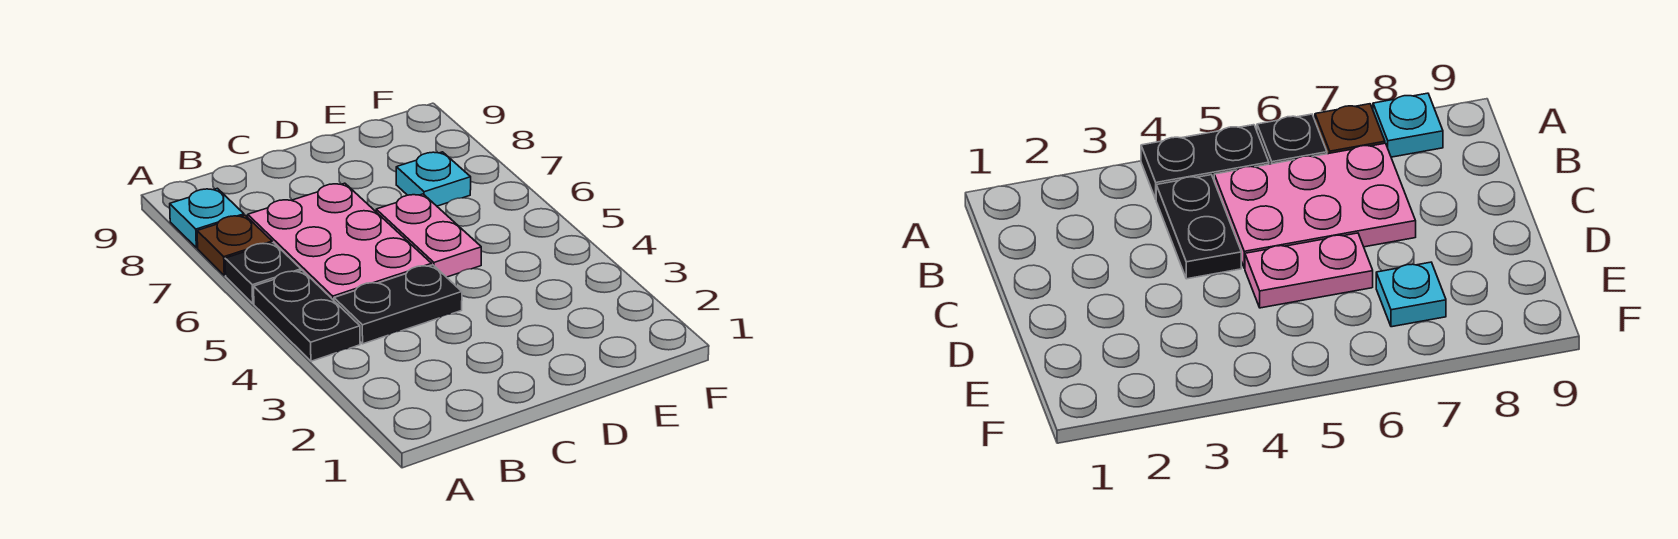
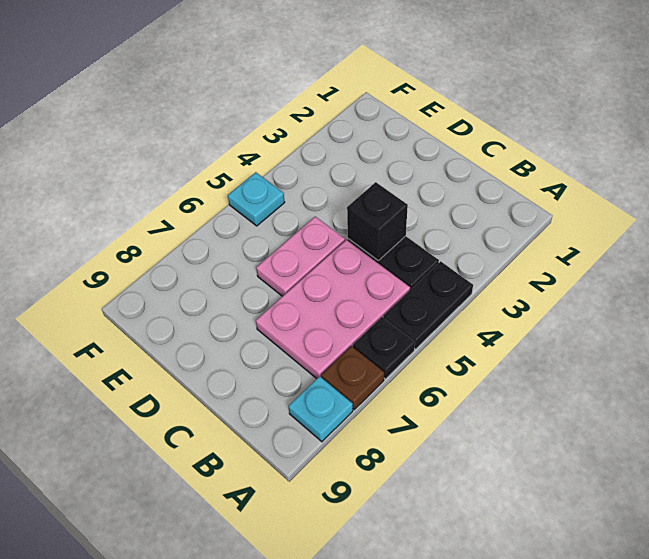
none -> black 1x1 brick [347,182,408,260]
cyan 1x1 plate [396,152,471,206] -> cyan 1x1 plate moved to [228,172,285,226]

